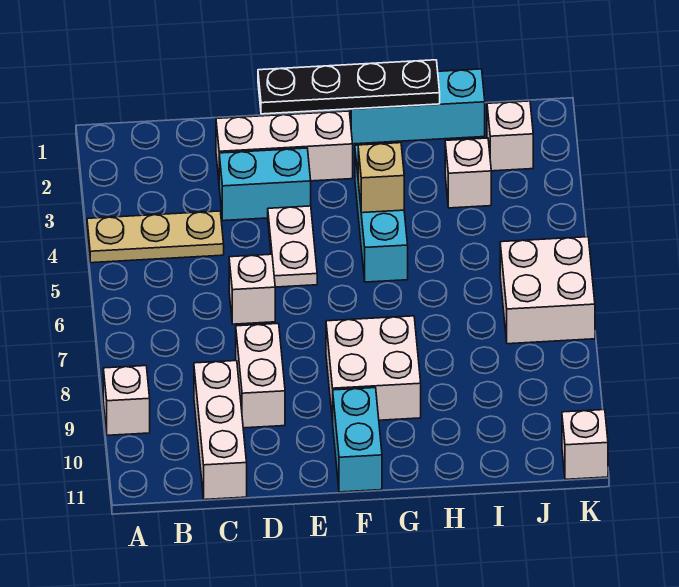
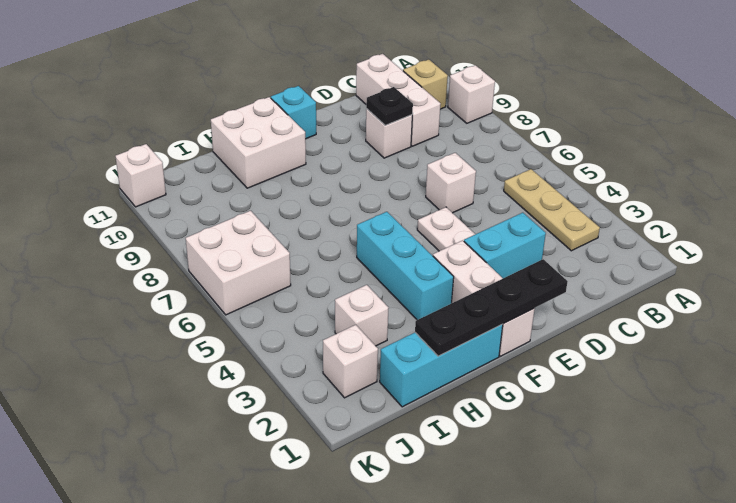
tan 1x3 plate [87,211,224,263] -> tan 1x3 plate turned to [504,169,600,251]
white 1x3 brick [216,111,353,181] -> white 1x3 brick turned to [433,240,535,356]
white 1x2 brick [236,324,285,428] -> white 1x1 brick [366,109,412,158]
none -> black 1x1 plate [366,87,413,125]
white 2x2 brick [326,316,421,422] -> white 2x2 brick moved to [211,97,306,188]
cyan 1x2 brick [333,388,382,492] -> cyan 1x1 brick [271,86,316,139]
tan 1x1 brick [358,143,404,213] -> tan 1x1 brick moved to [403,60,448,109]

